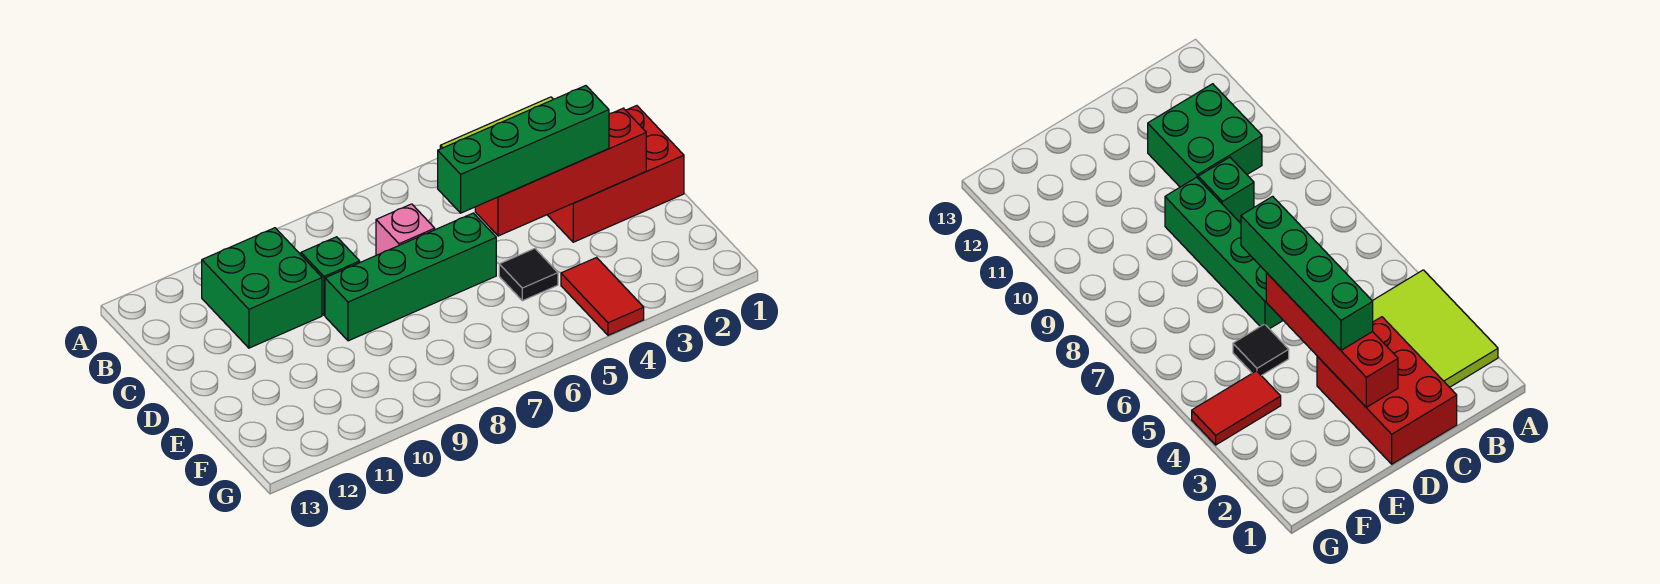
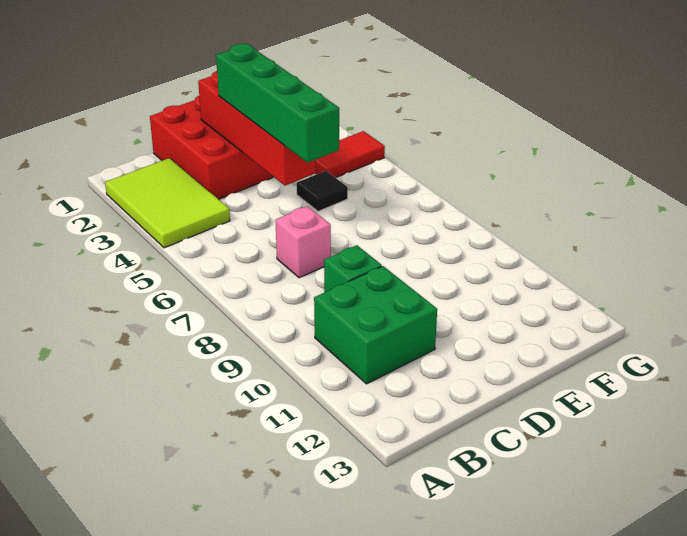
green 1x4 brick [325,213,496,341] -> none

